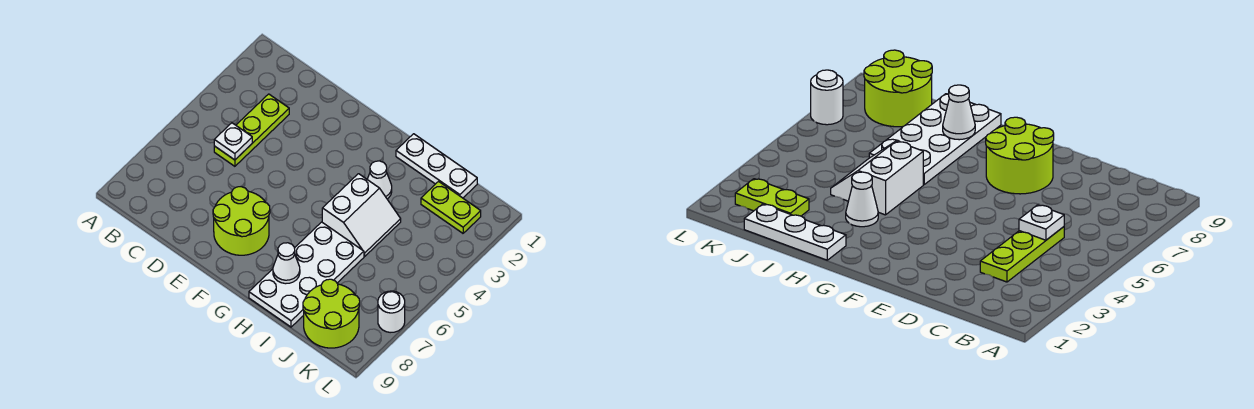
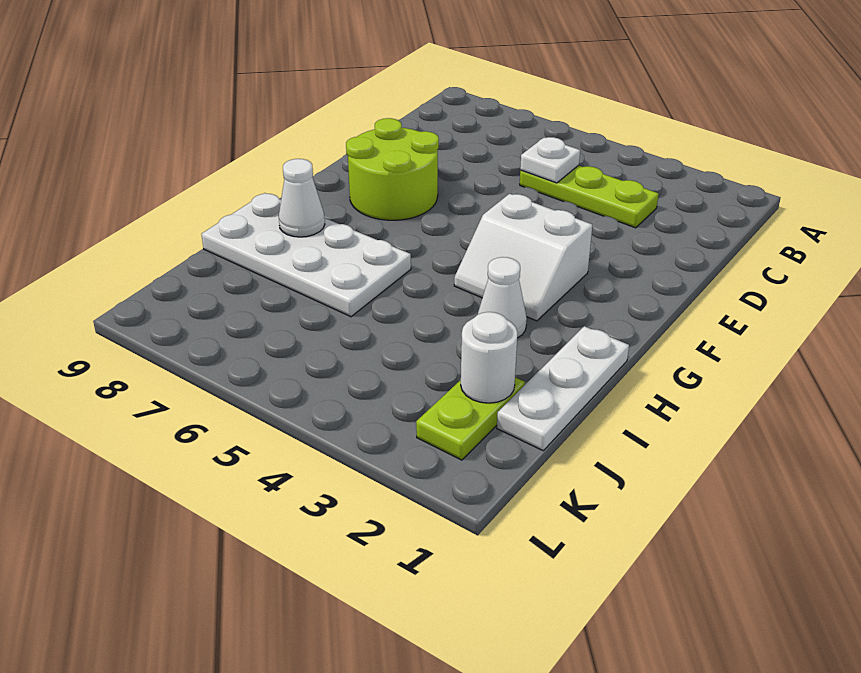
white 2x2 slope [322,174,401,256] -> white 2x2 slope moved to [454,194,592,321]
lime 2x2 round brick [303,279,360,348] -> none
white 1x1 round brick [378,291,405,333] -> white 1x1 round brick moved to [461,312,518,403]

